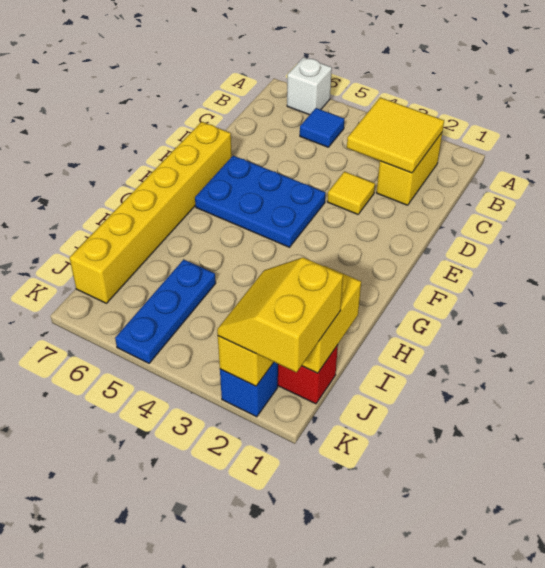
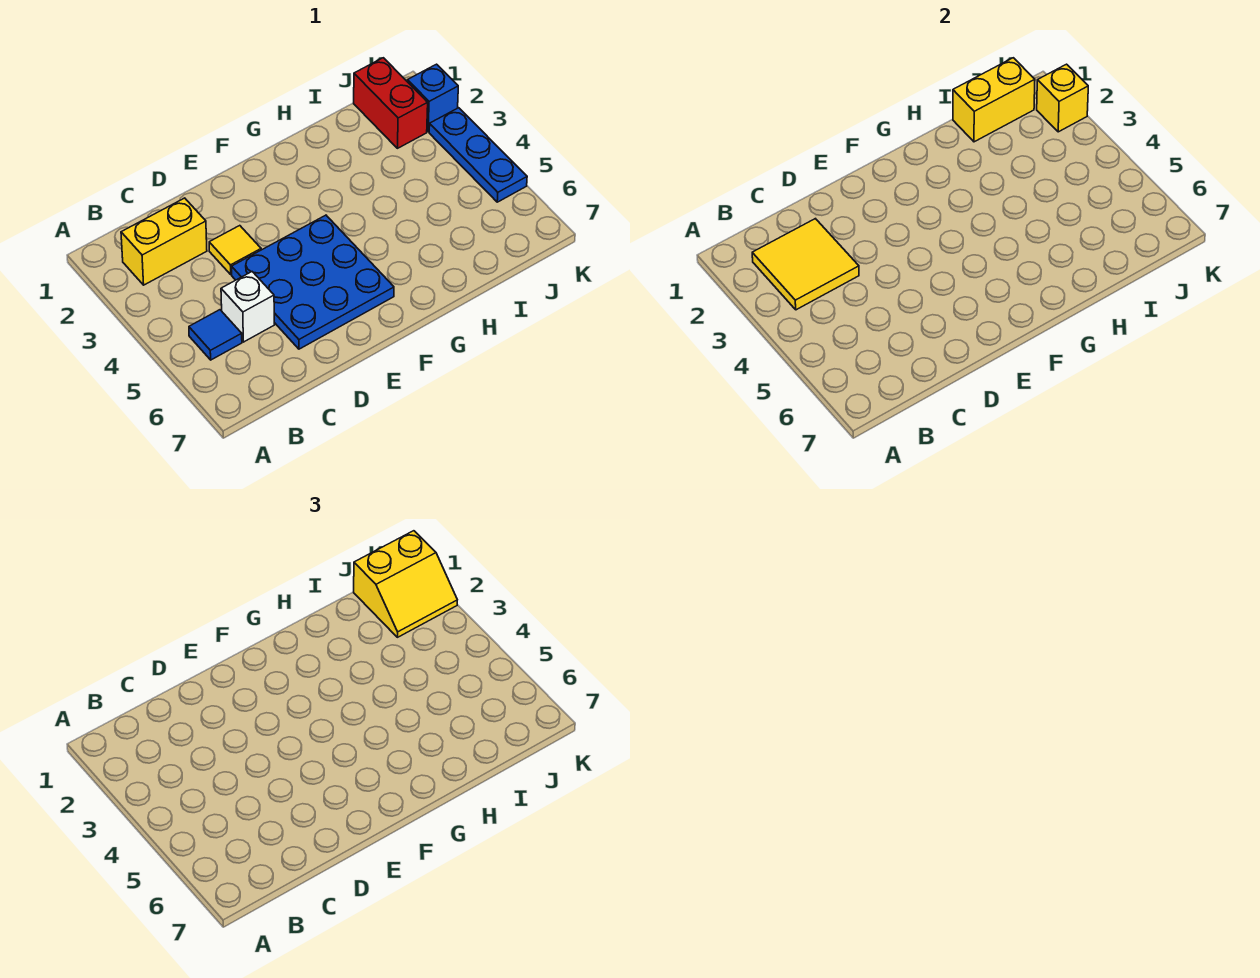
white 1x1 brick [287,57,332,115] -> white 1x1 brick moved to [221,272,274,342]
blue 2x3 plate [195,156,325,247] -> blue 3x3 plate [232,215,394,349]
yellow 1x6 brick [70,122,232,303] -> none
blue 1x3 plate [115,259,216,363] -> blue 1x3 plate turned to [429,108,527,202]

